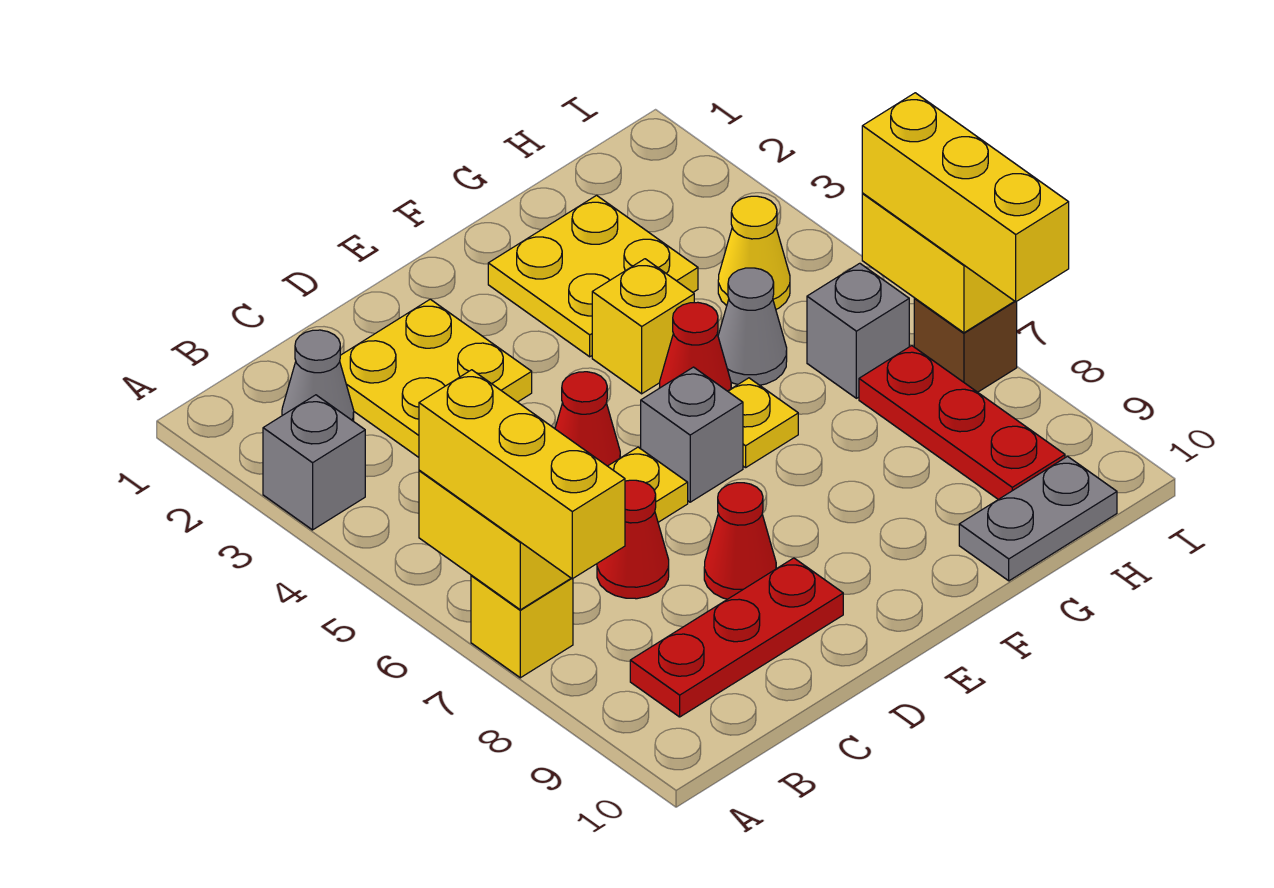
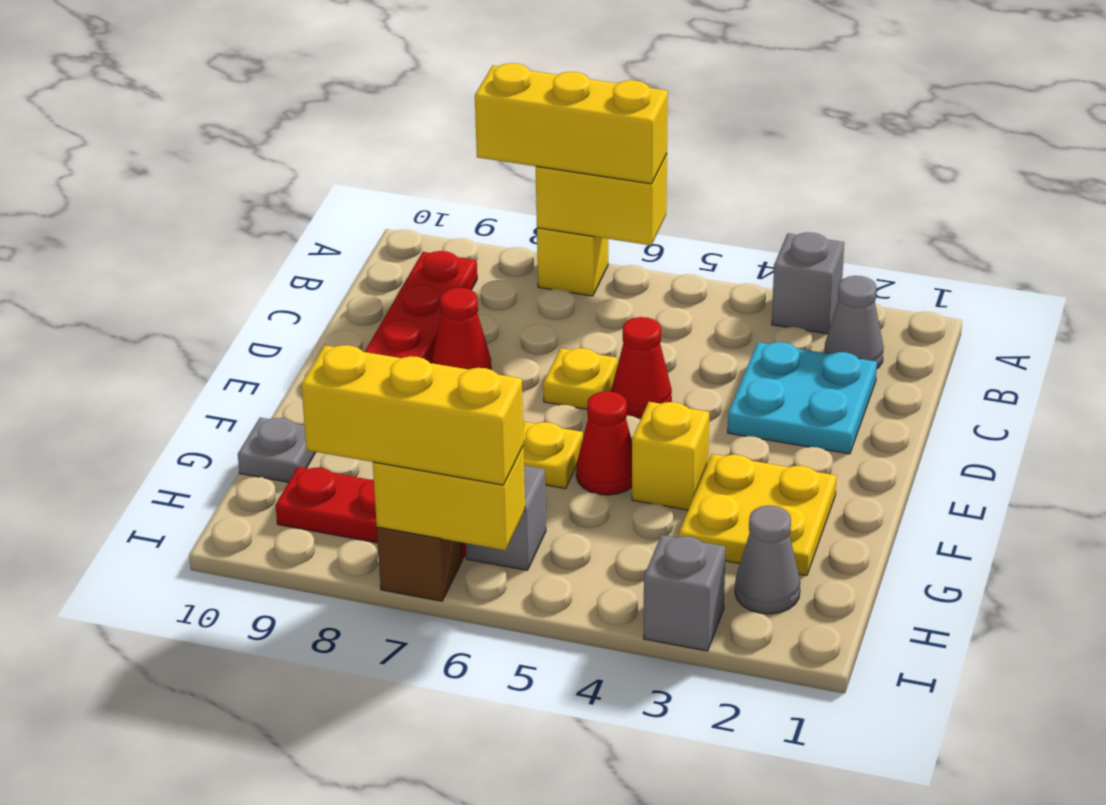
yellow 2x2 plate [340,299,532,457] -> cyan 2x2 plate [728,342,877,454]
red 1x1 cone [597,480,669,599] -> none
grey 1x1 brick [641,367,743,502] -> grey 1x1 brick moved to [644,535,726,651]
grey 1x1 cone [718,268,787,385] -> grey 1x1 cone moved to [735,505,800,614]
grey 1x2 plate [959,456,1117,581] -> grey 1x1 plate [238,418,316,482]
yellow 1x1 cone [718,196,790,309] -> none

